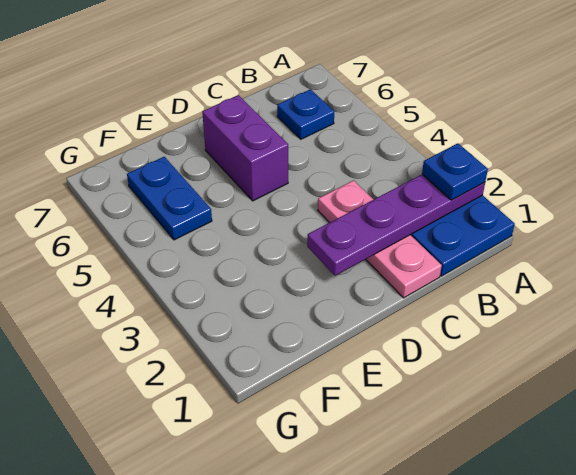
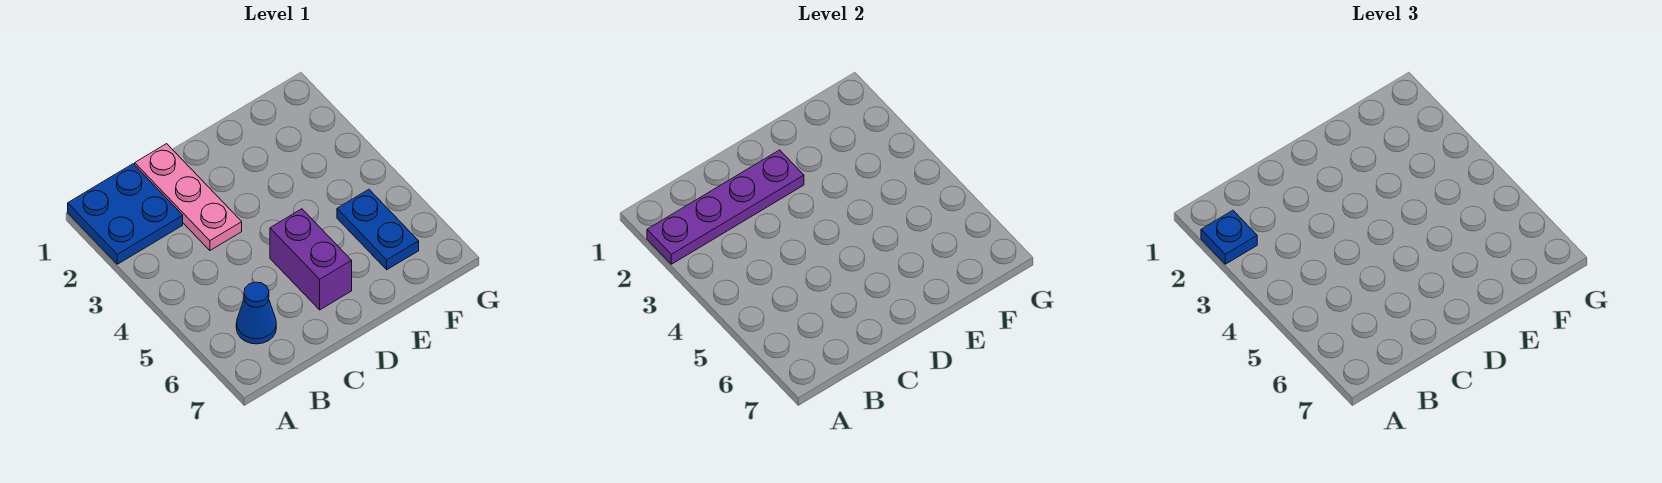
blue 1x1 plate [277,89,334,139] -> blue 1x1 cone [236,282,276,344]

